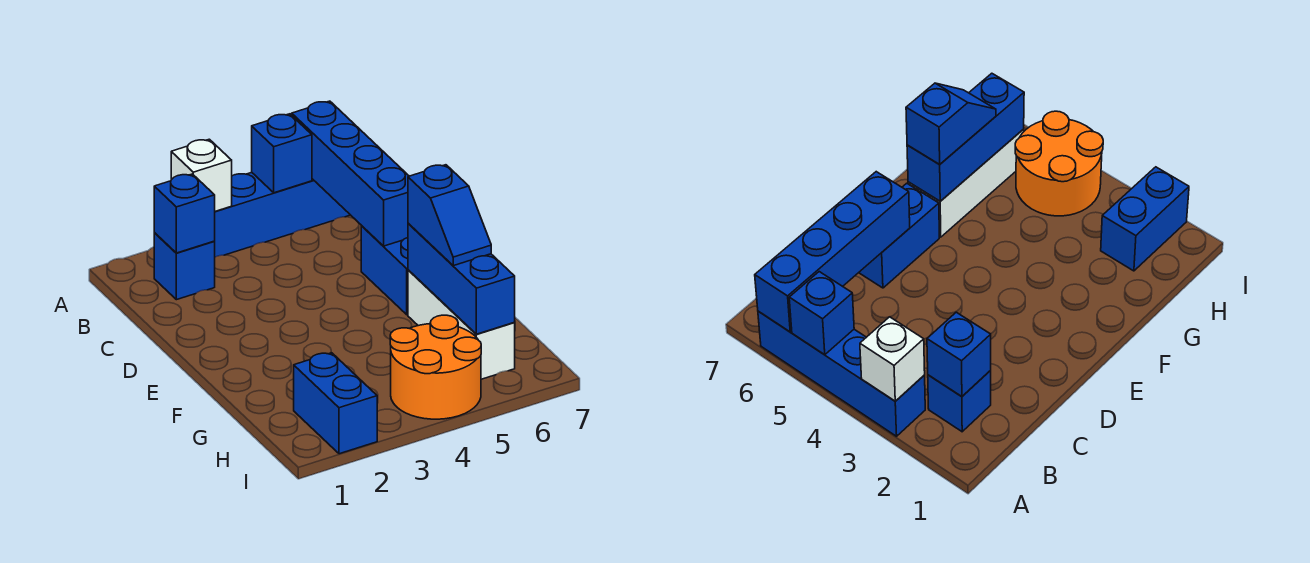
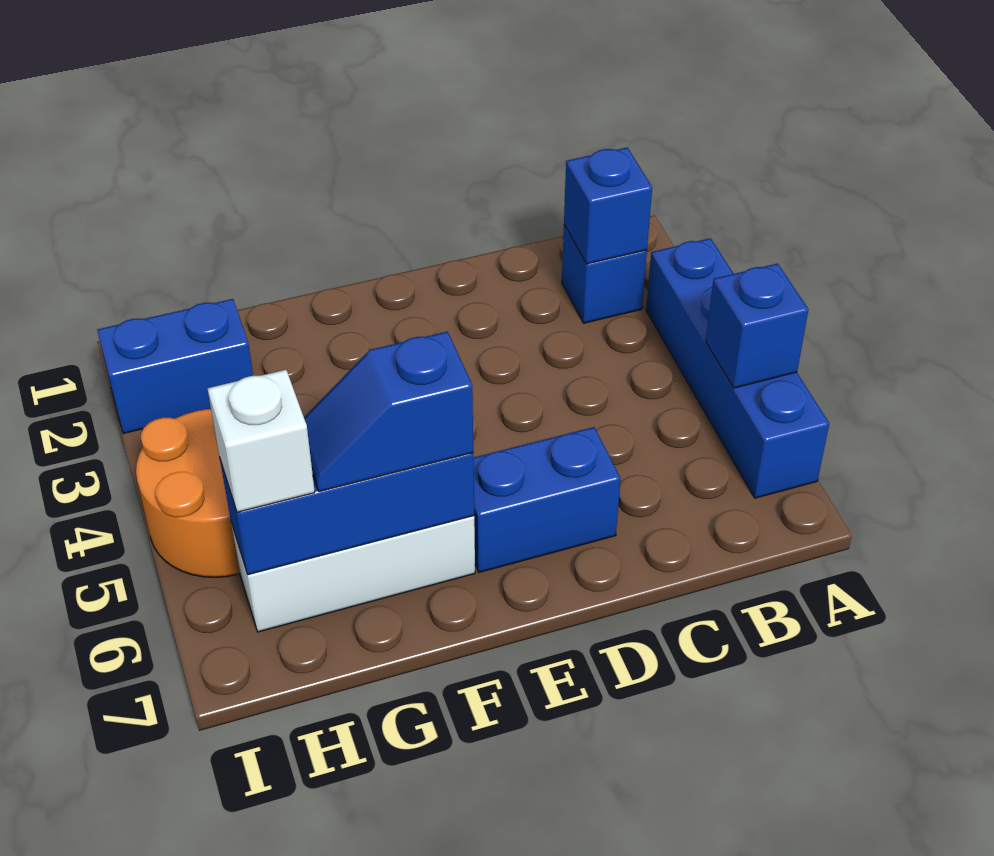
white 1x1 brick [171,139,232,211] -> white 1x1 brick moved to [207,370,315,512]
blue 1x4 brick [292,101,409,246] -> none

